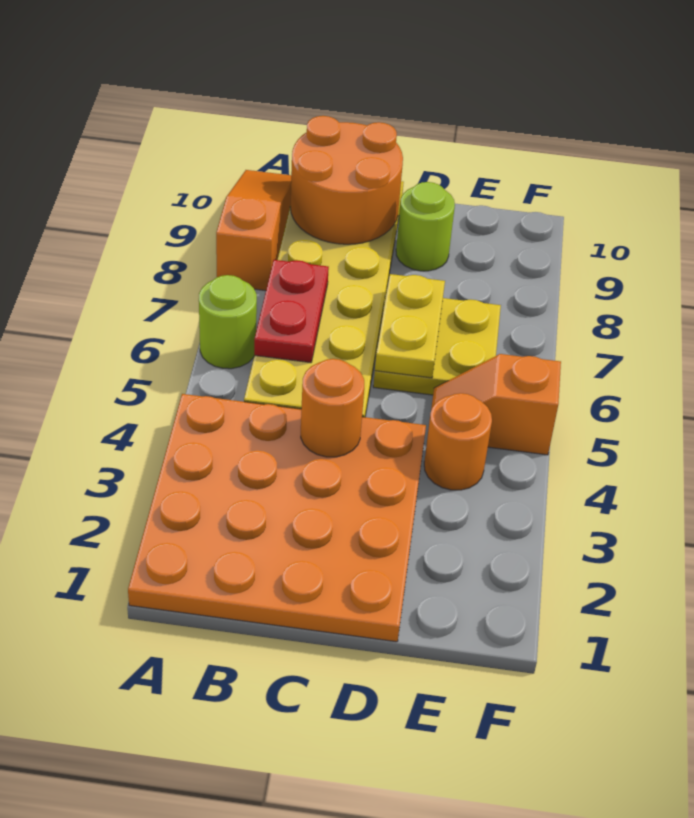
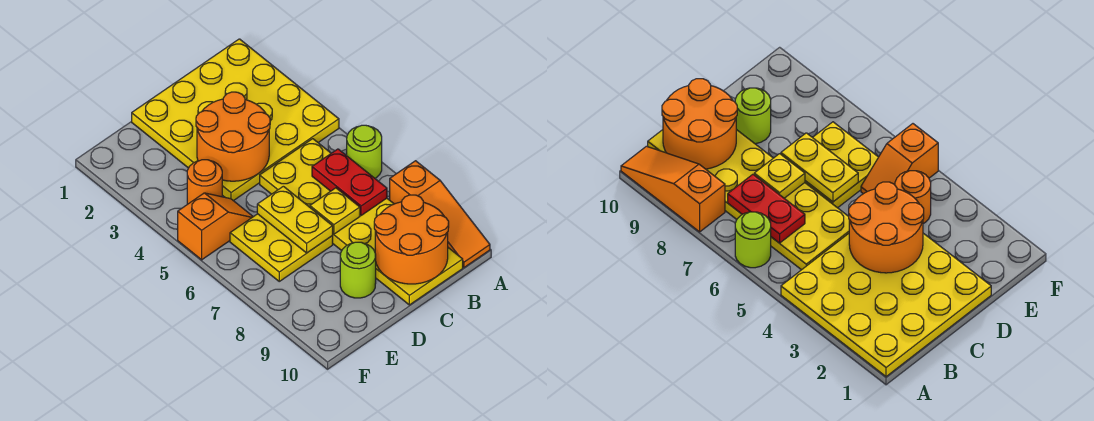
orange 4x4 plate [128,394,426,642] -> yellow 4x4 plate [132,39,339,201]
orange 1x1 round brick [301,359,364,457] -> orange 2x2 round brick [196,92,270,181]
none -> yellow 1x1 plate [310,188,360,234]

